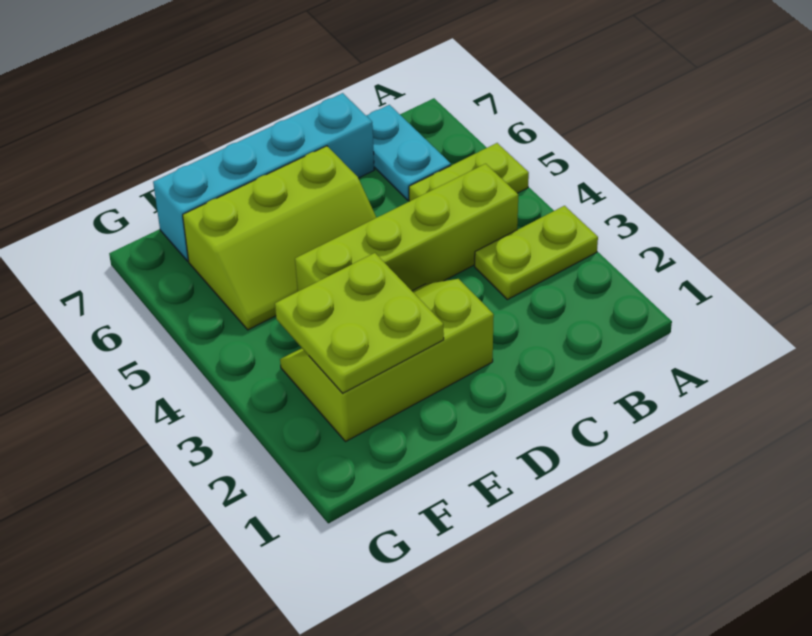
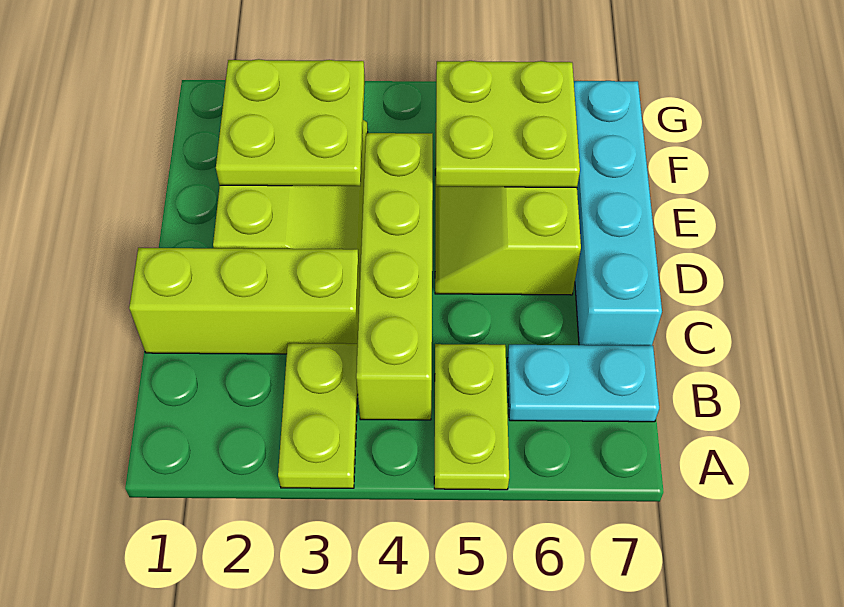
none -> lime 1x3 brick [129,248,360,354]
none -> lime 2x2 plate [436,61,580,188]

